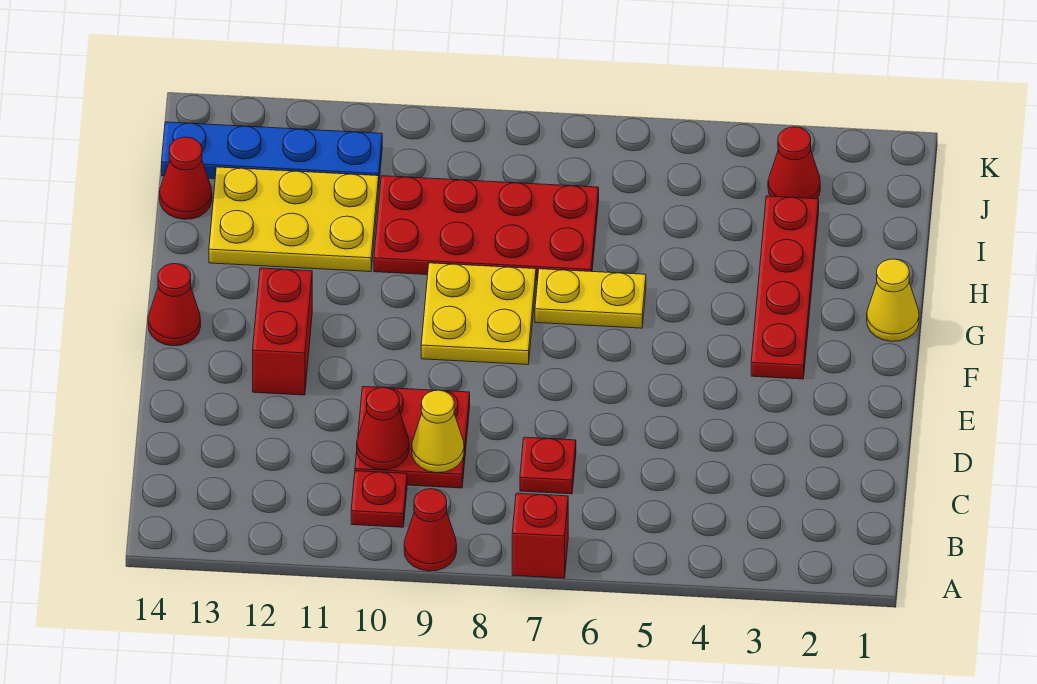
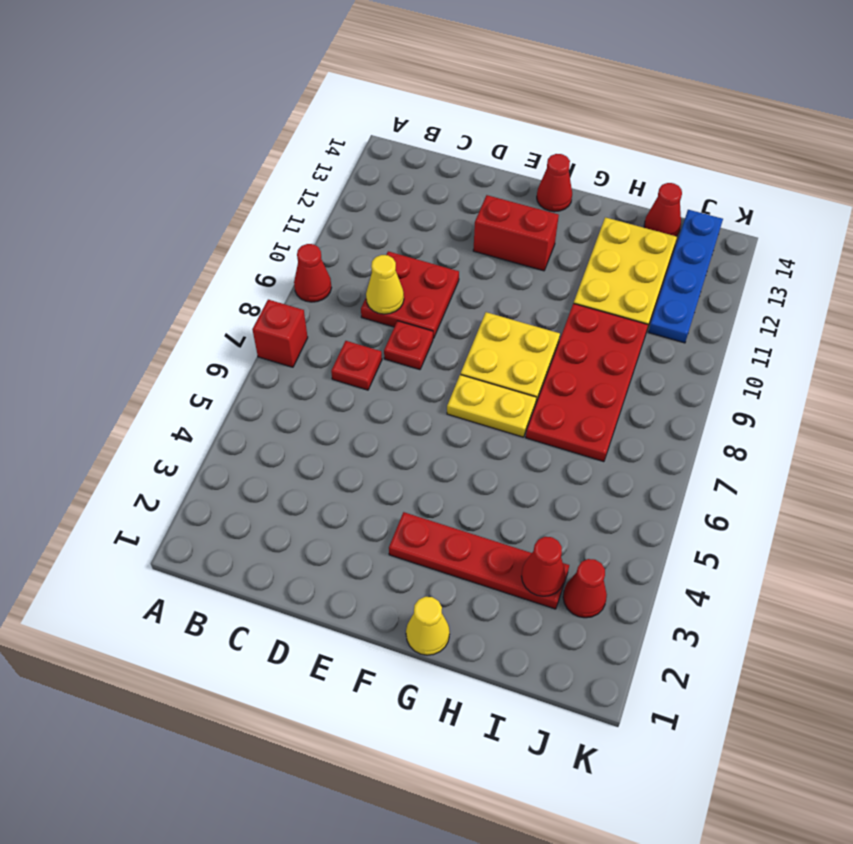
red 1x1 plate [351,471,407,527] -> red 1x1 plate moved to [384,321,433,370]
red 1x1 cone [357,387,409,470] -> red 1x1 cone moved to [522,537,565,596]
yellow 1x2 plate [535,269,646,328] -> yellow 1x2 plate turned to [447,375,536,437]

